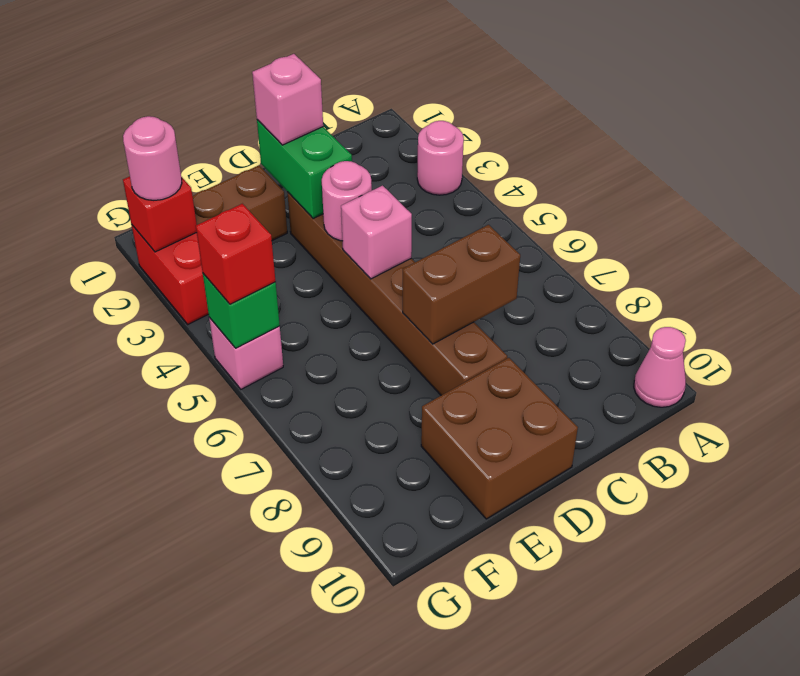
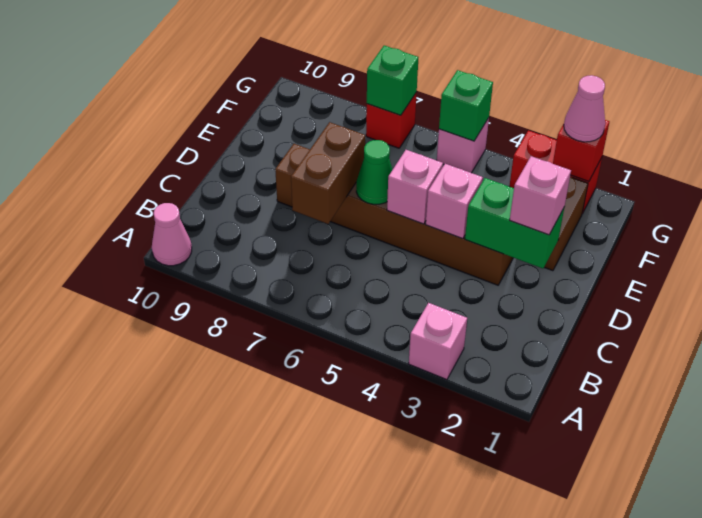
pink 1x1 round brick [417,121,464,195] -> pink 1x1 brick [409,303,467,380]
pink 1x1 round brick [322,161,372,241] -> pink 1x1 brick [426,164,483,239]
none -> green 1x1 cone [356,140,392,204]
brown 2x2 brick [421,358,578,519] -> none
pink 1x1 round brick [123,116,182,200] -> pink 1x1 cone [564,75,605,142]
red 1x1 brick [196,204,276,304] -> red 1x1 brick moved to [366,92,417,148]
none -> green 1x1 brick [367,45,418,115]

